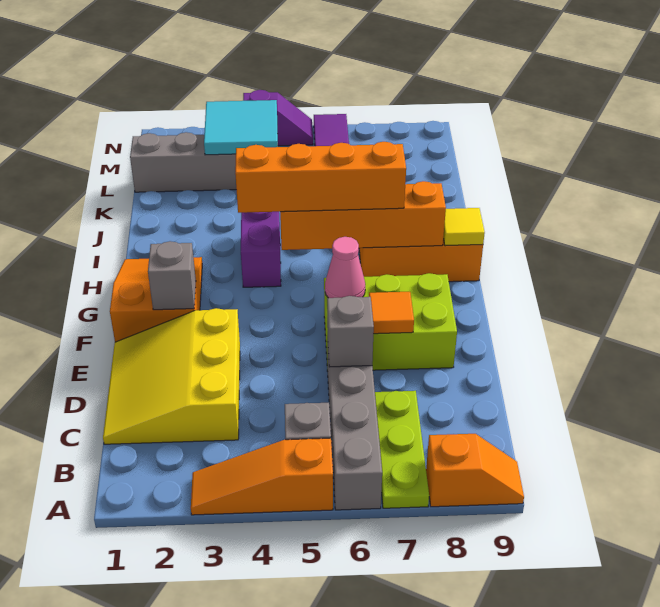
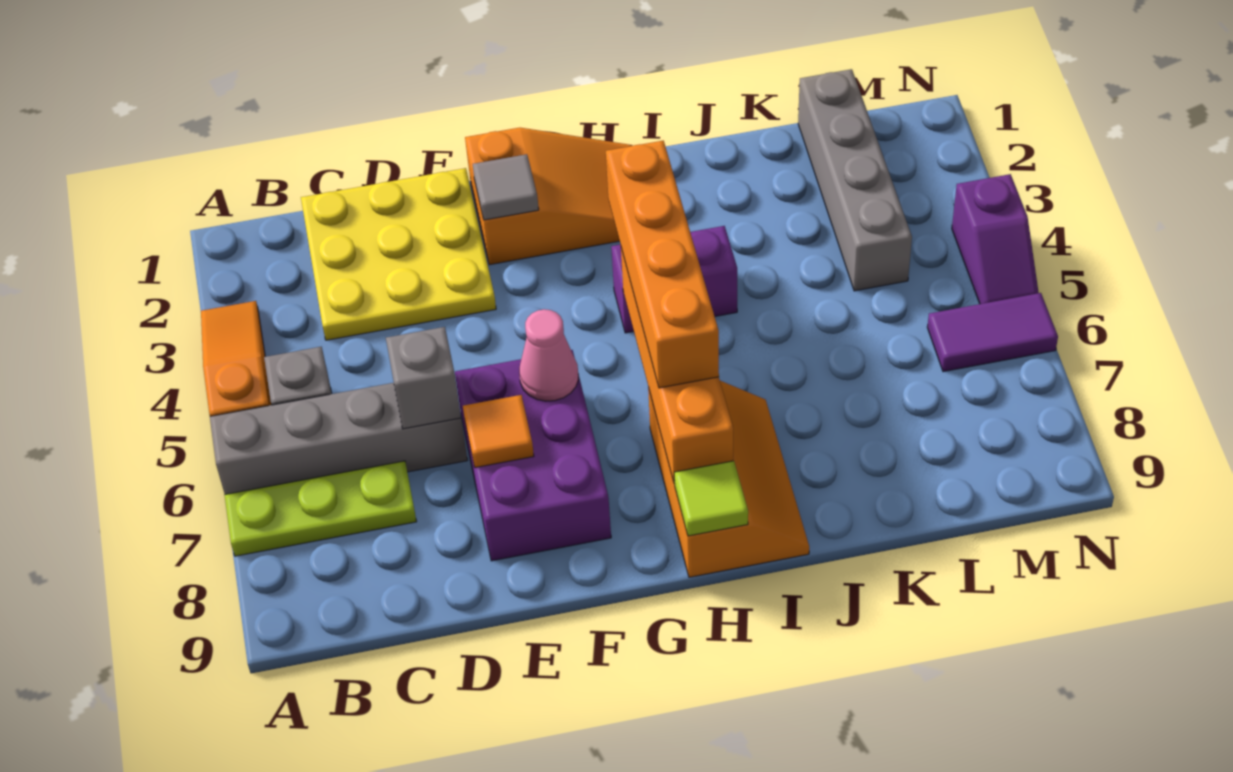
orange 1x2 slope [426,434,524,507] -> none
yellow 3x3 slope [103,308,240,444] -> yellow 3x3 plate [301,168,496,340]
lime 2x3 brick [324,273,457,371] -> purple 2x3 brick [455,350,611,561]
grey 1x1 brick [148,241,196,310] -> grey 1x1 tile [473,154,539,220]
yellow 1x1 tile [443,208,485,246] -> lime 1x1 tile [674,461,748,536]
cyan 2x2 tile [204,100,278,155] -> none

